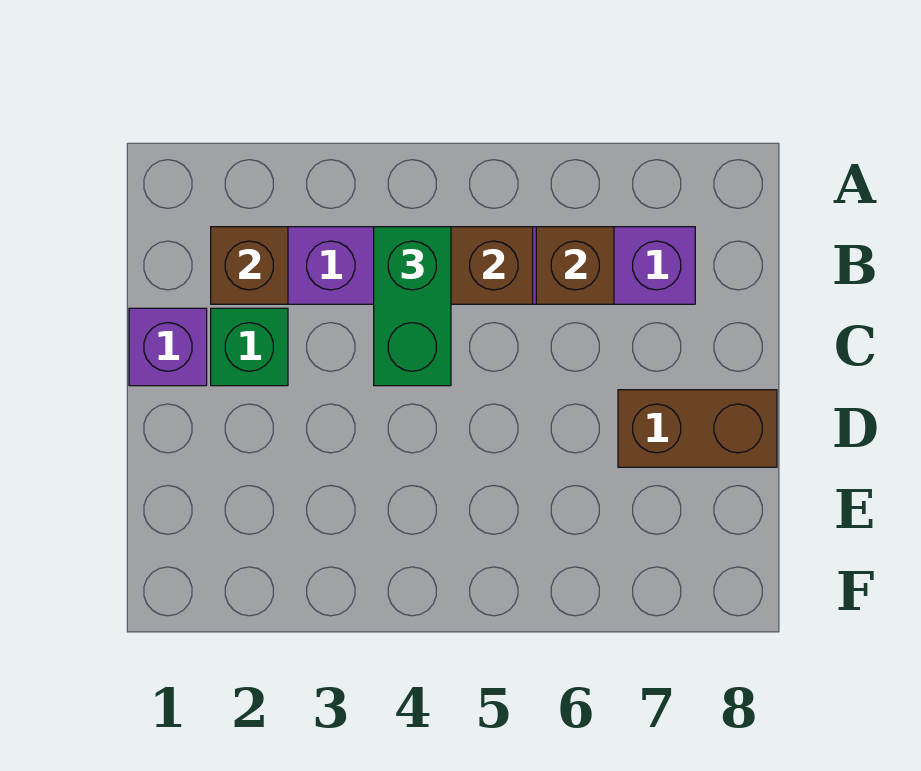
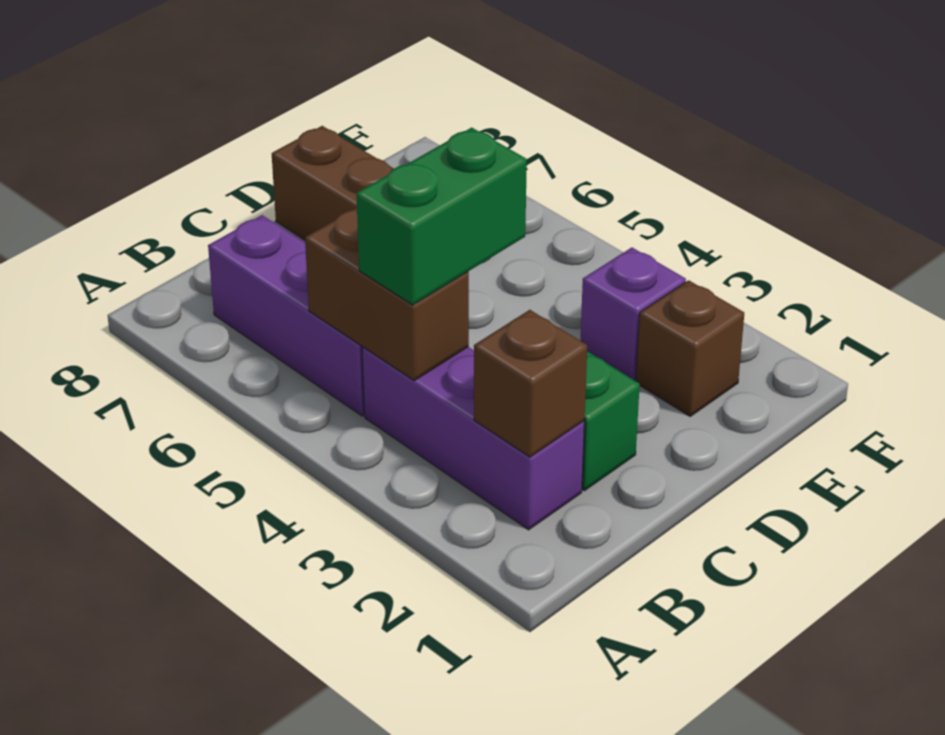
brown 1x1 brick [536,227,614,304] -> brown 1x1 brick moved to [636,280,744,416]
purple 1x1 brick [129,308,207,386] -> purple 1x1 brick moved to [580,248,686,380]

